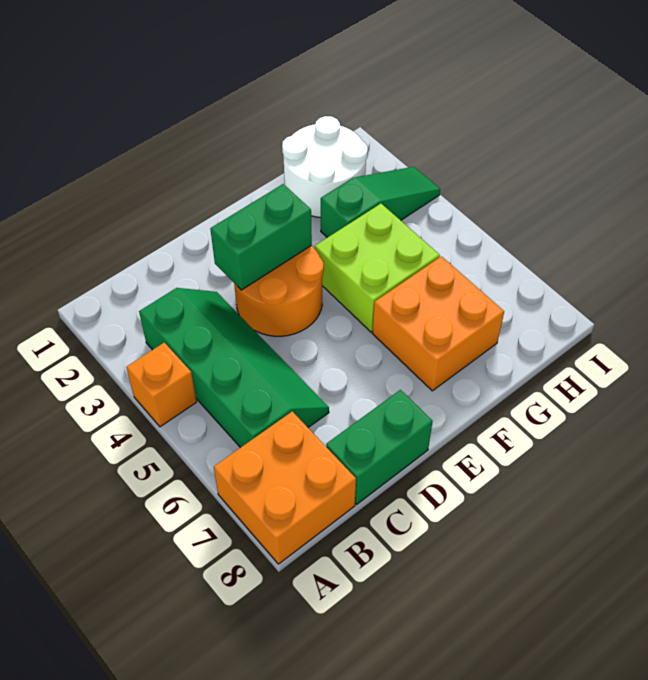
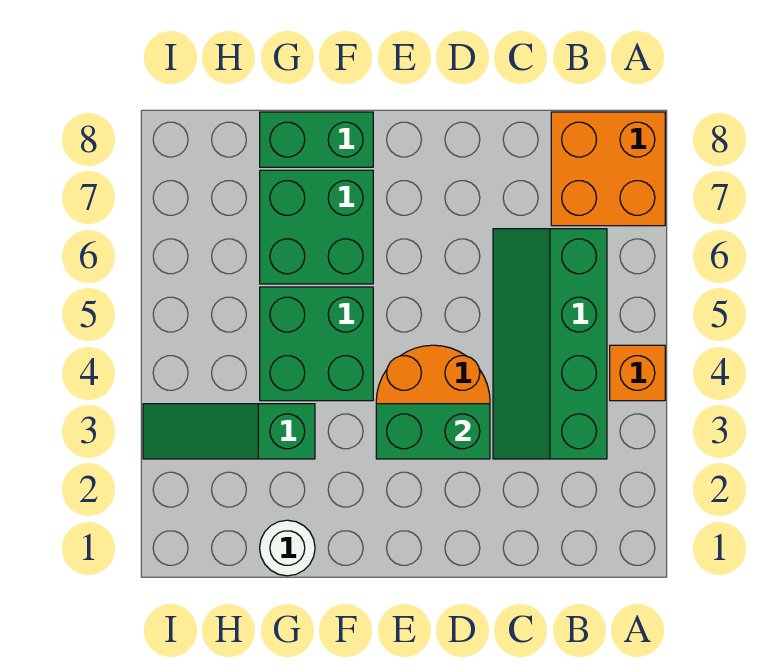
green 1x2 brick [326,390,433,504] -> green 1x2 brick moved to [260,112,373,167]
lime 2x2 brick [315,204,440,332] -> green 2x2 brick [260,287,373,401]
orange 2x2 brick [372,256,504,391] -> green 2x2 brick [260,170,373,284]
white 2x2 round brick [282,116,368,217] -> white 1x1 round brick [260,520,315,576]

